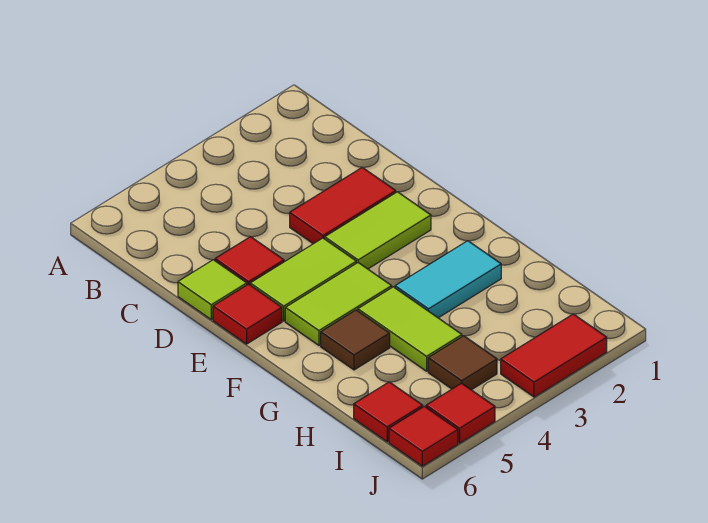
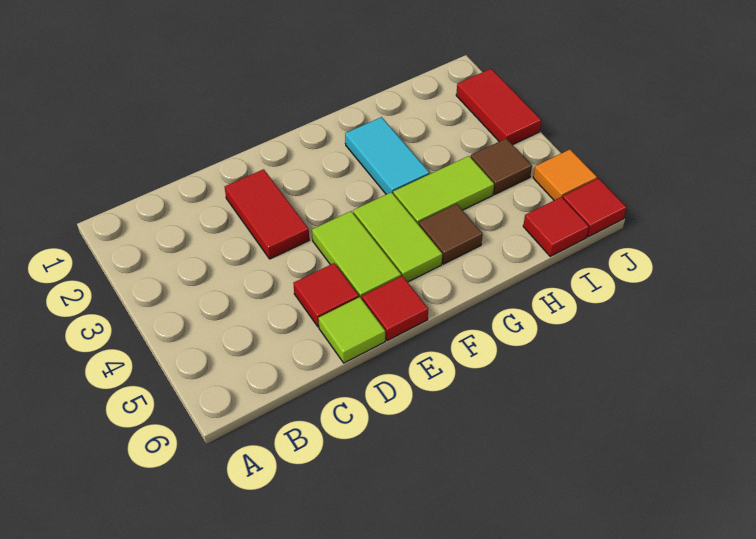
lime 1x2 tile [325,192,431,269] -> none
red 1x1 tile [426,383,495,443] -> orange 1x1 tile [533,150,597,200]

